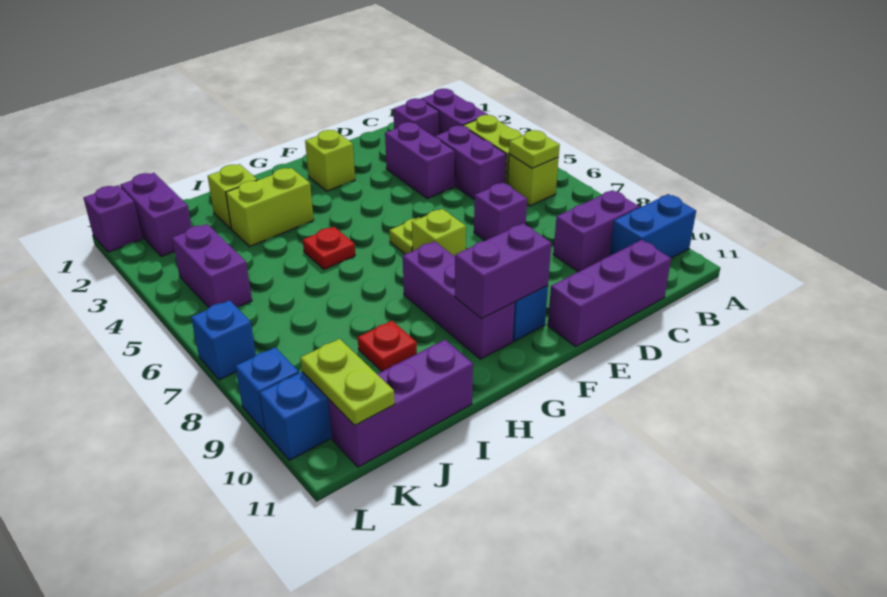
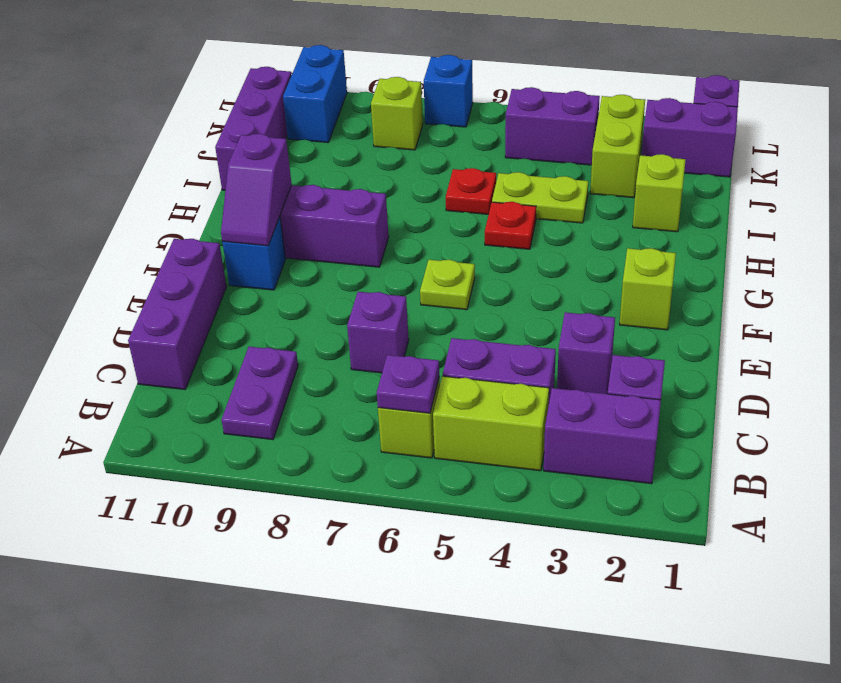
blue 1x2 brick [609,194,696,258] -> none
lime 1x1 plate [509,130,560,168] -> purple 1x1 plate [377,355,439,413]
purple 1x2 brick [553,190,639,272] -> purple 1x2 plate [222,347,298,440]
purple 1x2 brick [385,122,455,198] -> purple 1x1 brick [557,312,615,394]
lime 1x1 brick [412,209,466,256] -> lime 1x1 brick moved to [371,77,423,150]
purple 1x2 brick [455,224,551,319] -> purple 1x2 slope [221,134,292,246]
lime 1x2 brick [226,168,314,247] -> lime 1x2 brick moved to [590,95,645,198]
red 1x1 plate [358,321,417,372] -> red 1x1 plate moved to [446,168,496,214]
lime 1x2 plate [300,339,395,425] -> lime 1x2 plate moved to [492,172,588,223]
blue 1x1 brick [235,347,299,432] -> none

